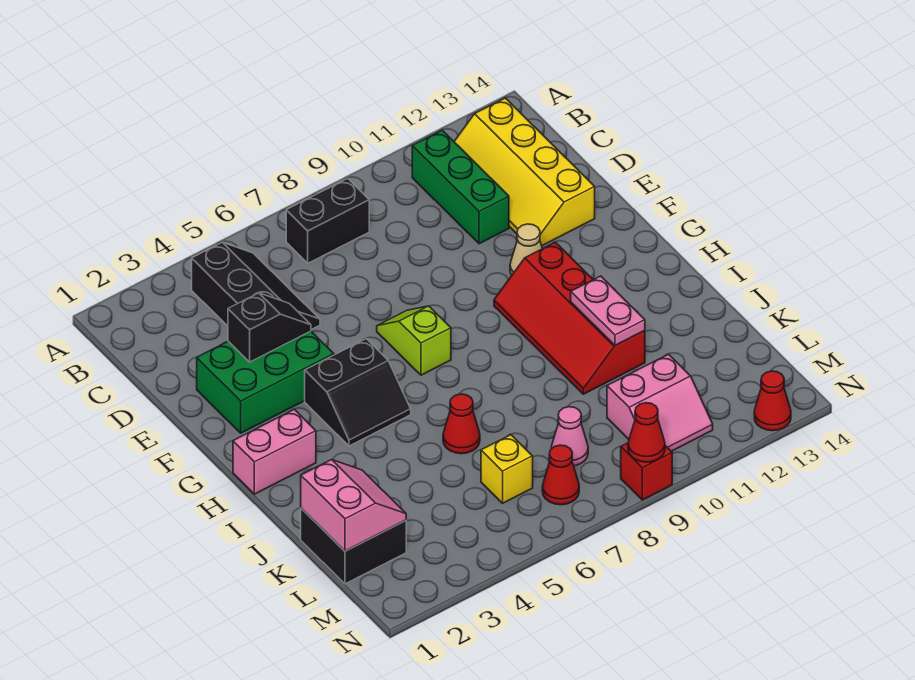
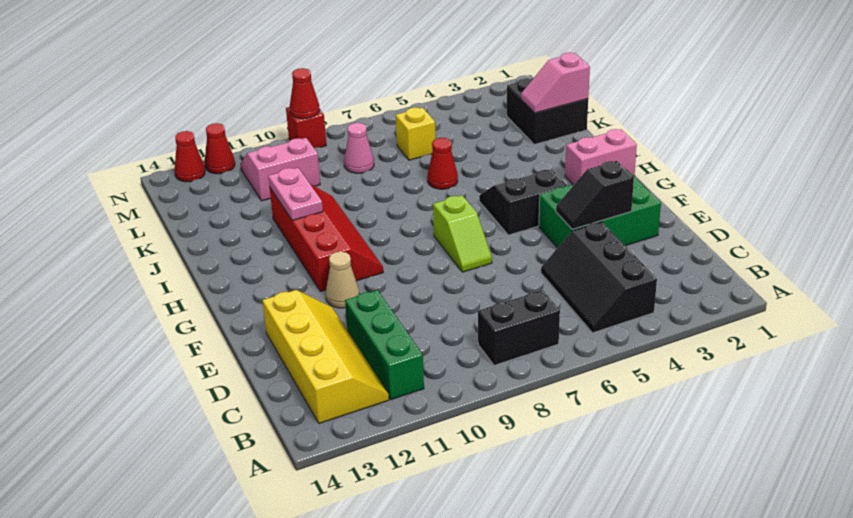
pink 2x2 slope [301,460,406,551] -> pink 1x2 slope [521,53,590,113]
red 1x1 cone [542,445,579,505] -> red 1x1 cone moved to [205,123,235,174]

